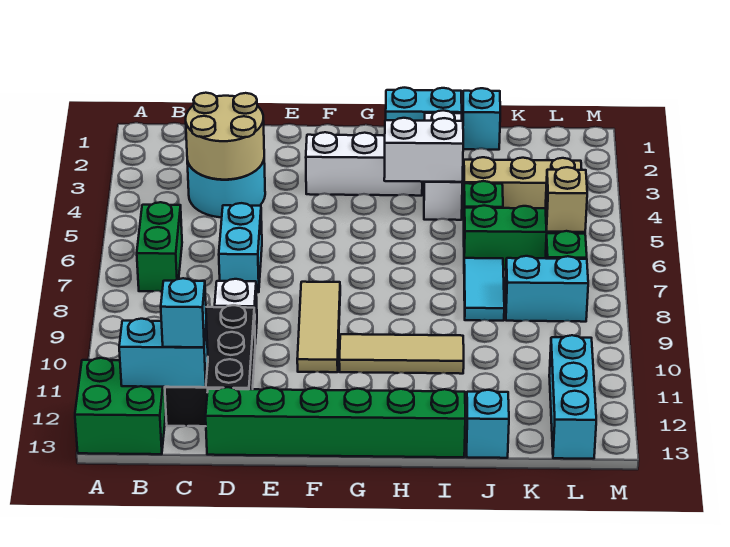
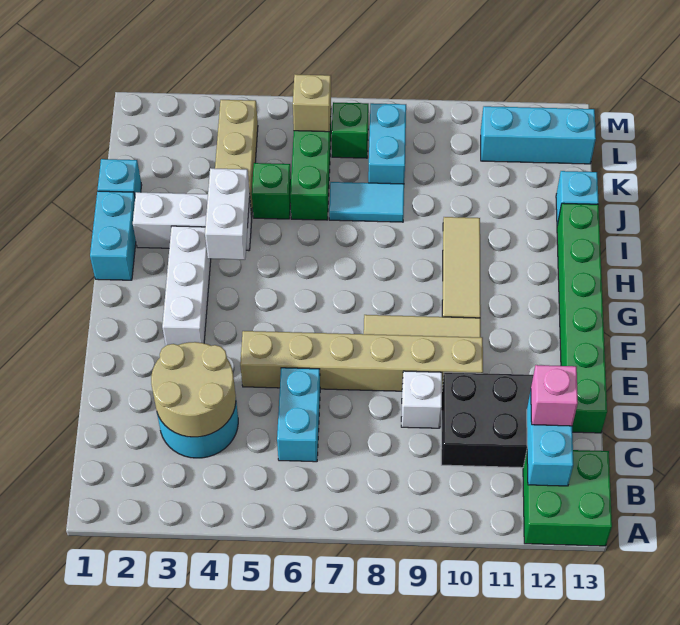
green 1x2 brick [137,202,182,292] -> none
cyan 1x1 brick [161,278,206,347] -> pink 1x1 brick [531,365,578,426]
cyan 1x2 brick [219,203,262,292] -> cyan 1x2 brick turned to [277,368,320,462]
none -> tan 1x6 brick [240,331,483,391]

